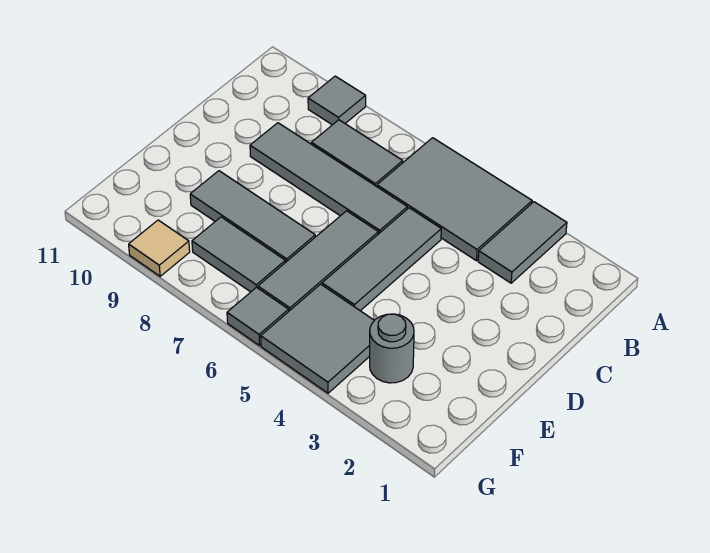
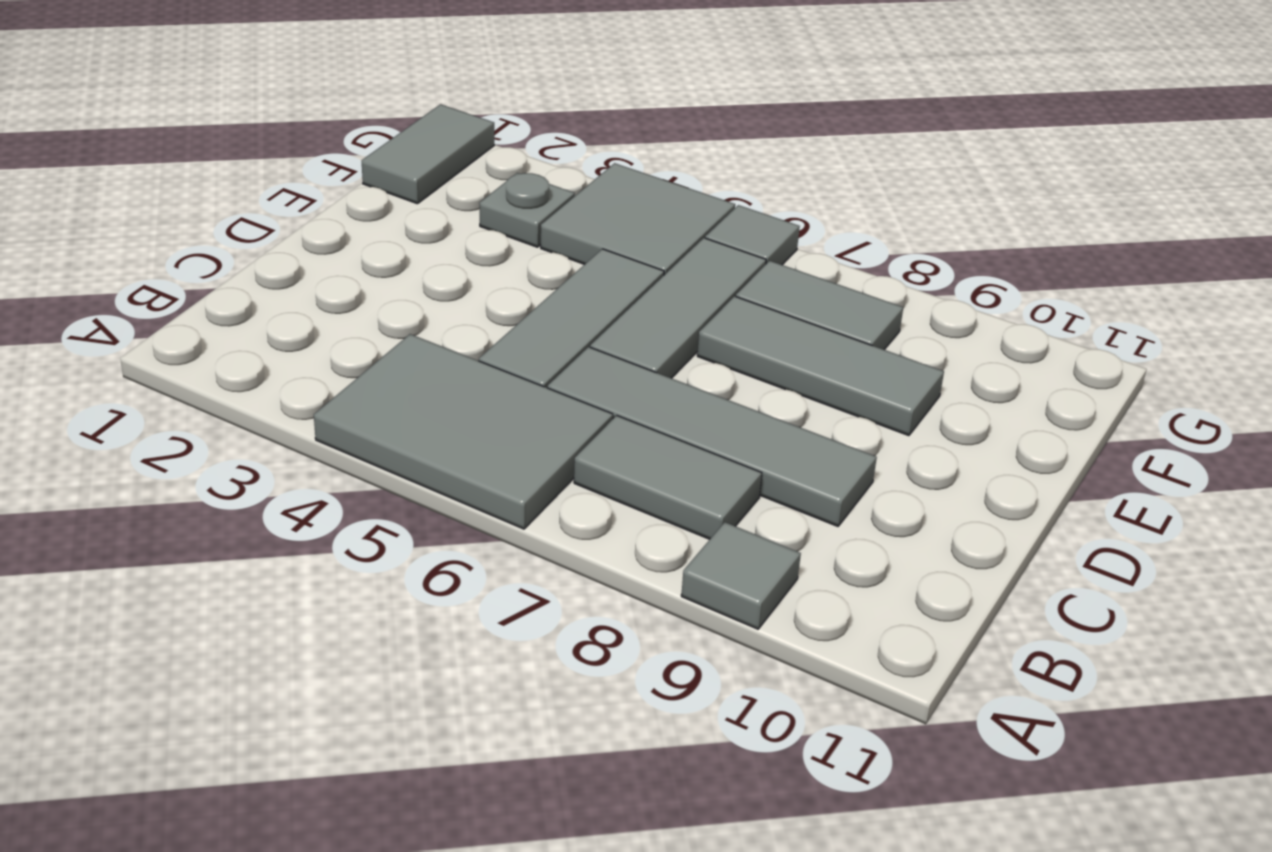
grey 1x2 tile [478,202,567,283] -> grey 1x2 tile moved to [362,104,494,204]
grey 1x1 round brick [370,314,414,383] -> grey 1x1 plate [479,173,575,247]
tan 1x1 tile [129,220,190,276] -> none

